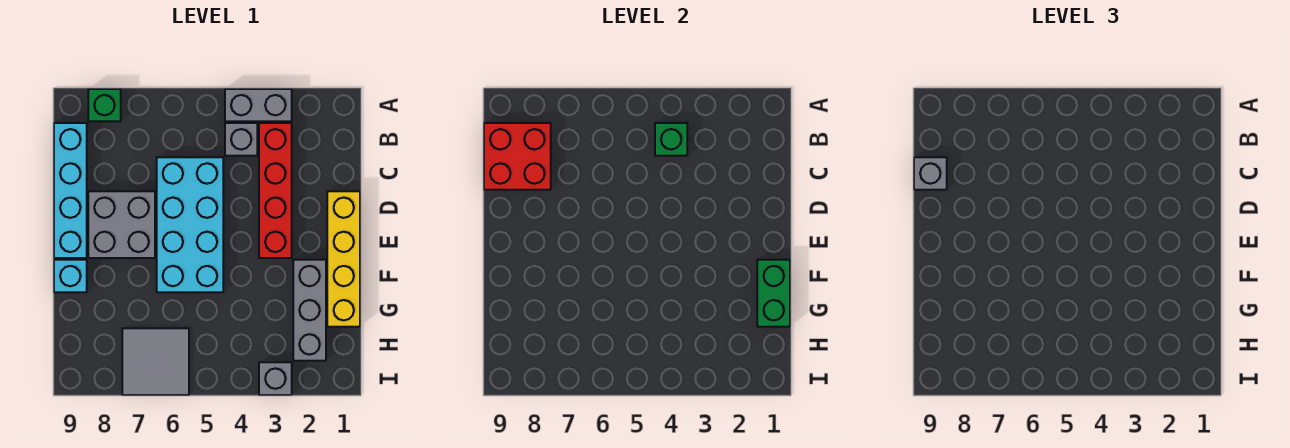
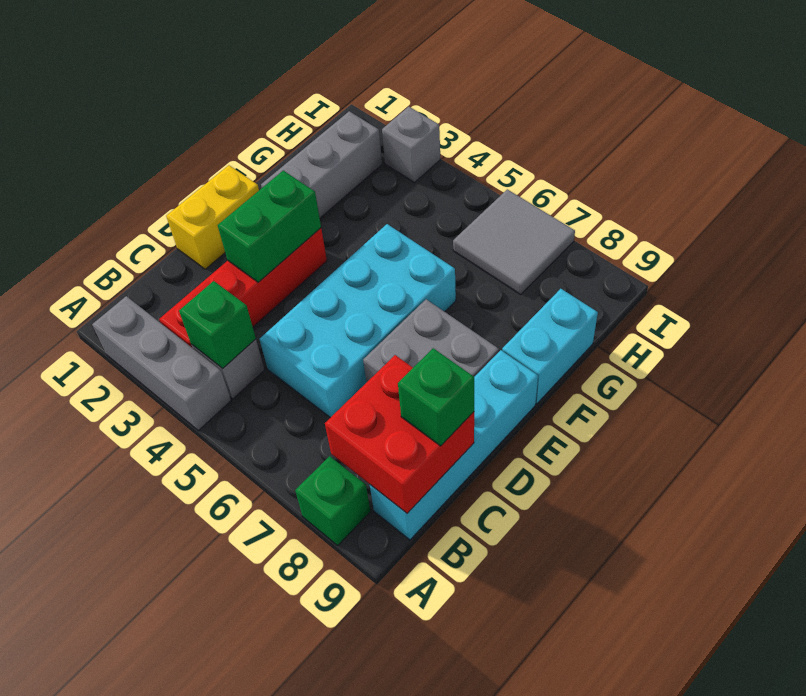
grey 1x2 brick [225,89,292,121] -> grey 1x3 brick [92,296,231,430]
grey 1x1 brick [914,157,947,190] -> green 1x1 brick [398,348,474,446]
yellow 1x4 brick [327,191,360,327] -> yellow 1x2 brick [166,165,259,269]
green 1x2 brick [757,260,790,327] -> green 1x2 brick moved to [218,171,321,282]
cyan 1x1 brick [54,260,87,292] -> cyan 1x2 brick [502,289,598,404]

